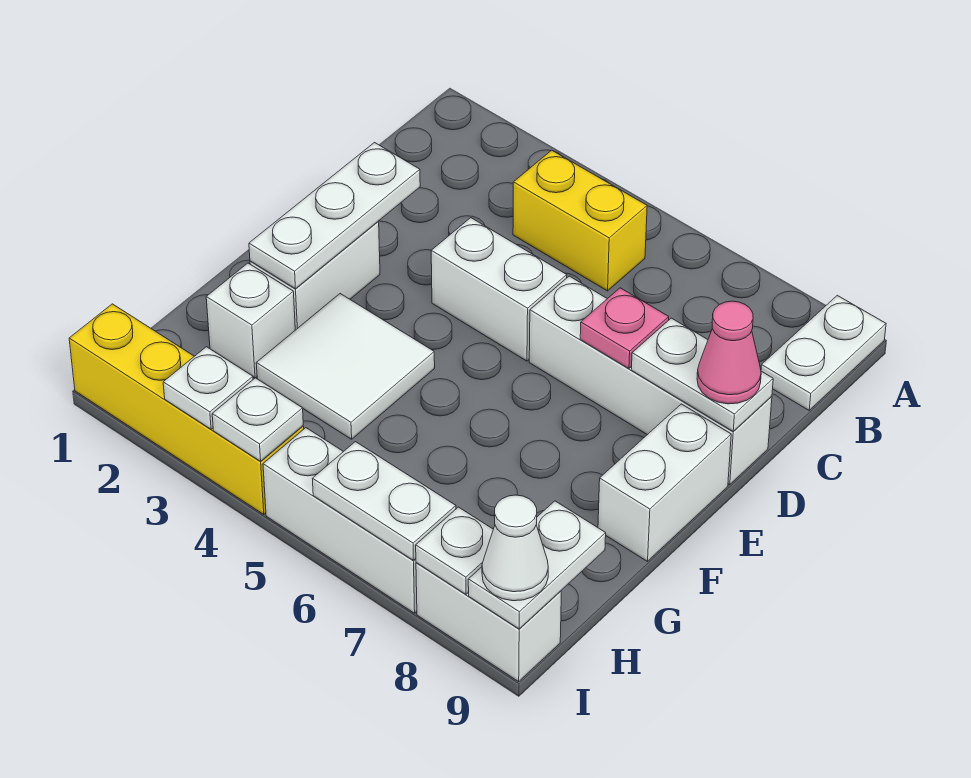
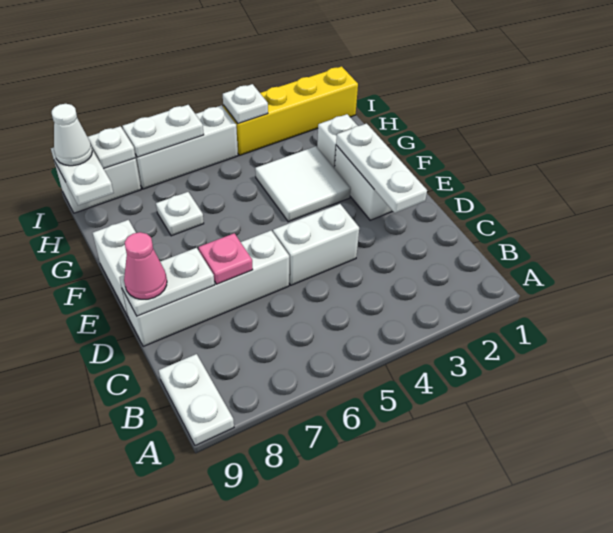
yellow 1x2 brick [513,150,647,291] -> none
white 1x1 plate [163,347,253,429] -> white 1x1 plate moved to [156,192,204,236]

